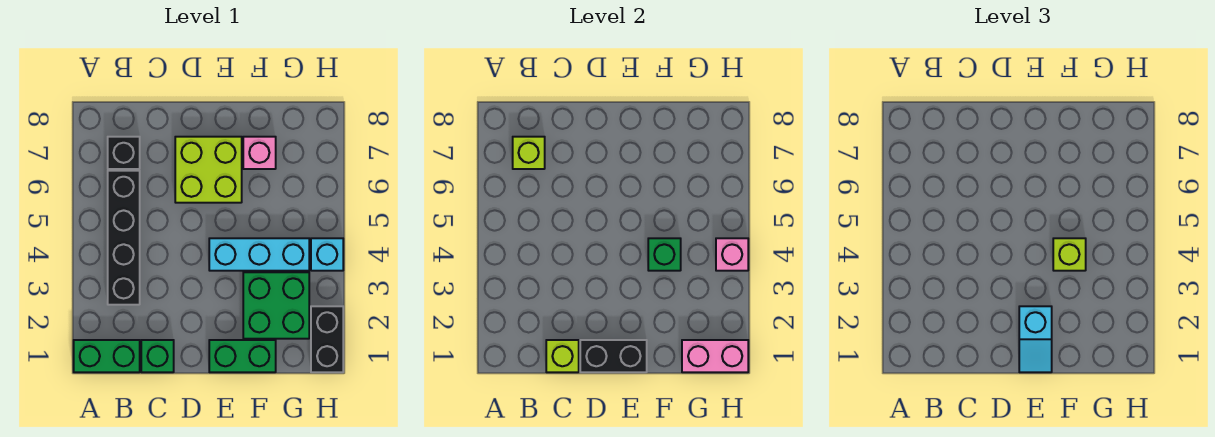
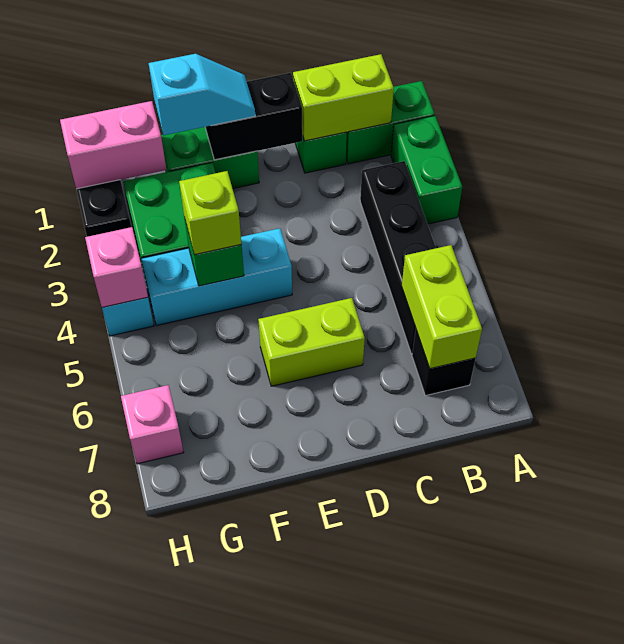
none -> green 1x2 brick [391,116,462,224]
lime 1x1 brick [513,137,545,169] -> lime 1x2 brick [402,245,482,369]
lime 1x1 brick [546,340,579,372] -> lime 1x2 brick [293,54,394,141]
lime 2x2 brick [175,137,242,203] -> lime 1x2 brick [258,298,365,386]
cyan 1x2 slope [1019,306,1052,372] -> cyan 1x2 slope turned to [149,54,255,135]
pink 1x1 brick [243,137,276,169] -> pink 1x1 brick moved to [121,385,184,464]

